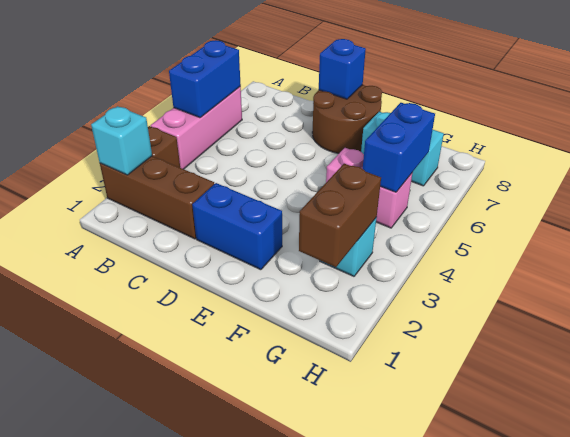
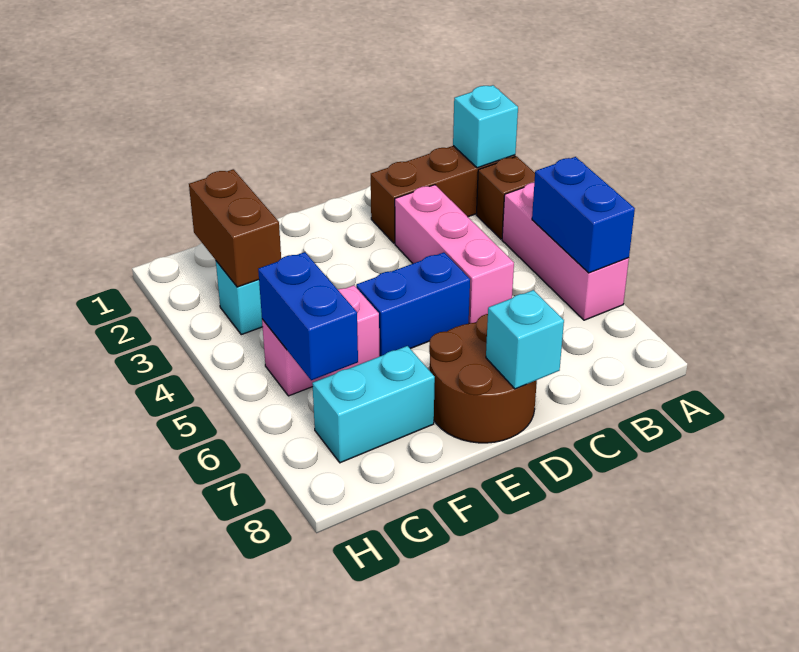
none -> pink 1x3 brick [395,185,514,323]
blue 1x2 brick [192,183,282,270] -> blue 1x2 brick moved to [356,252,470,356]
blue 1x1 brick [319,39,366,99] -> cyan 1x1 brick [486,290,564,389]

